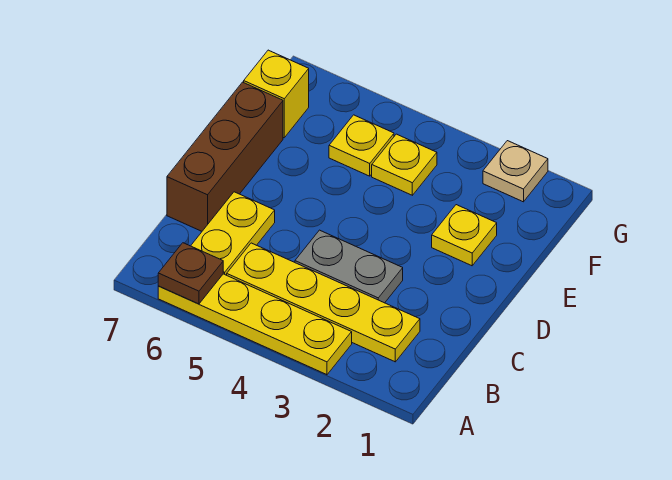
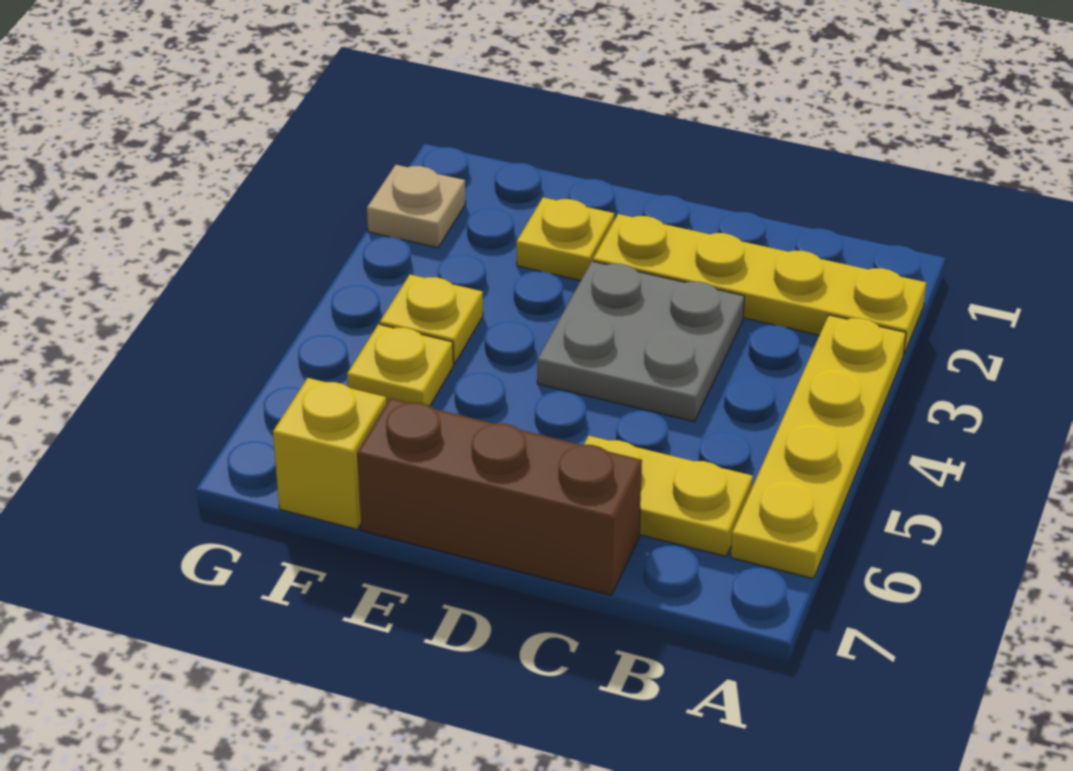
brown 1x1 plate [158,243,223,304] -> none
yellow 1x4 plate [227,243,420,362] -> yellow 1x4 plate turned to [593,214,926,354]
grey 1x2 plate [295,230,403,303] -> grey 2x2 plate [537,261,745,422]

